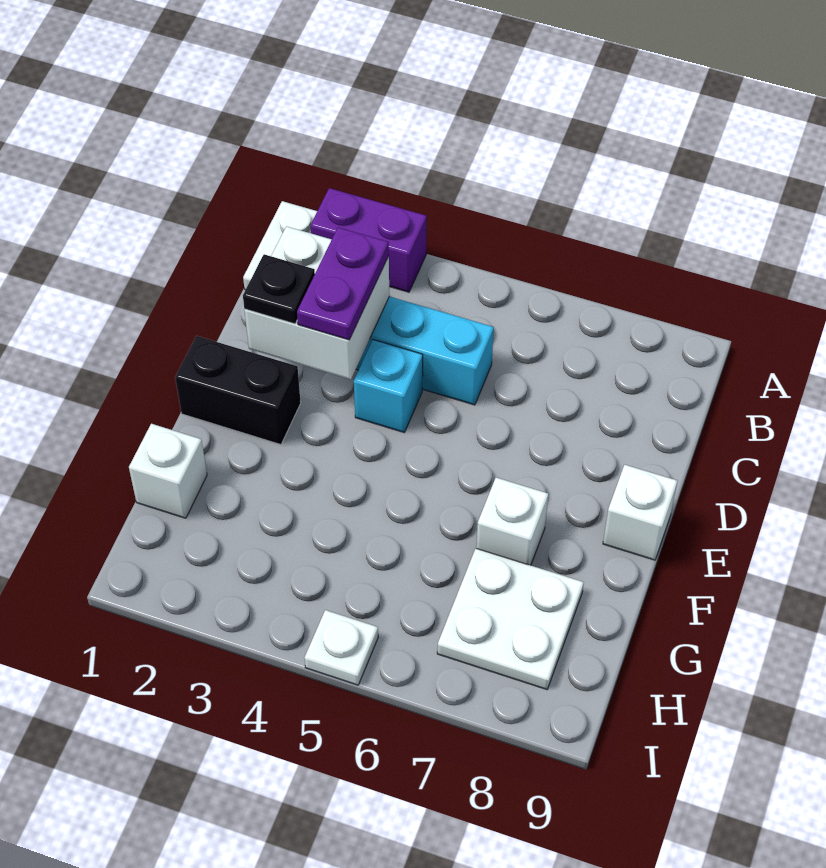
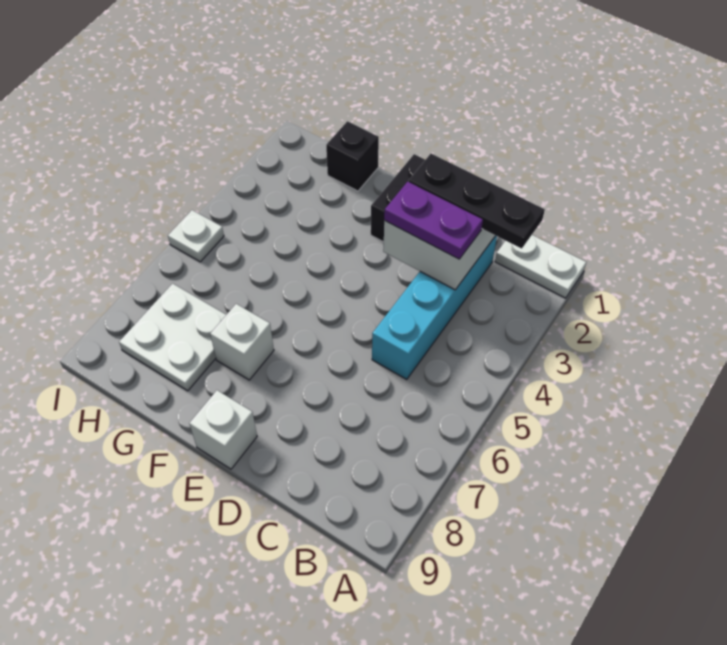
purple 1x2 brick [311,188,427,292] -> none
black 1x1 plate [243,254,315,324] -> black 1x3 plate [409,154,545,249]
cyan 1x1 brick [354,340,423,432] -> none
white 1x1 brick [129,424,207,518] -> black 1x1 brick [326,121,379,191]

